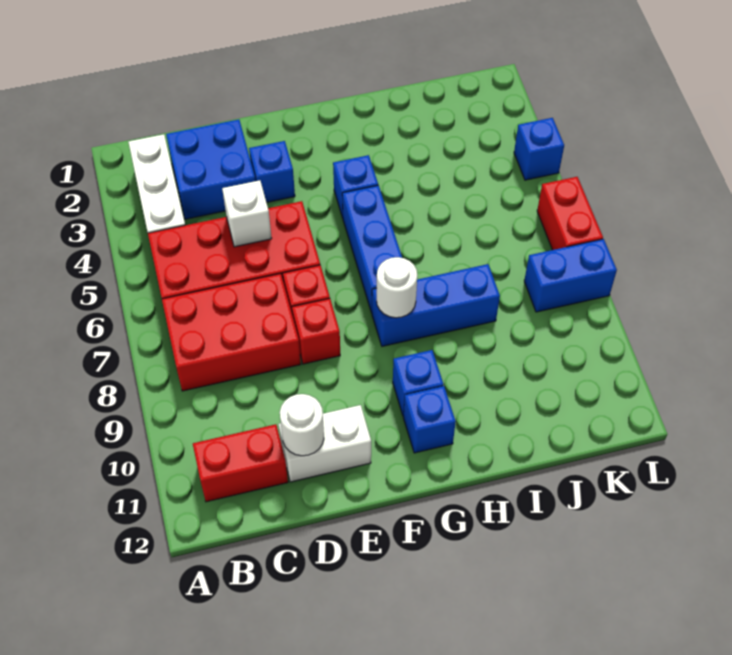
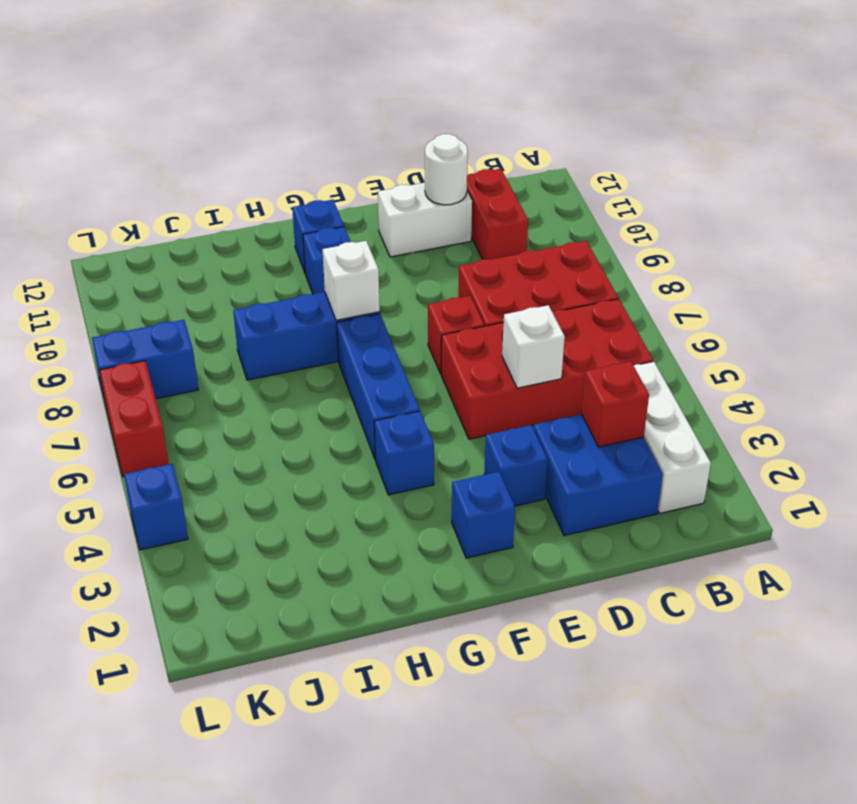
red 1x2 brick [193,424,288,502] -> red 1x2 brick turned to [467,169,528,260]
red 1x1 brick [292,299,340,364] -> red 1x1 brick moved to [581,361,649,447]
none -> blue 1x1 brick [452,472,515,558]
white 1x1 round brick [377,257,417,318] -> white 1x1 brick [323,241,380,320]

